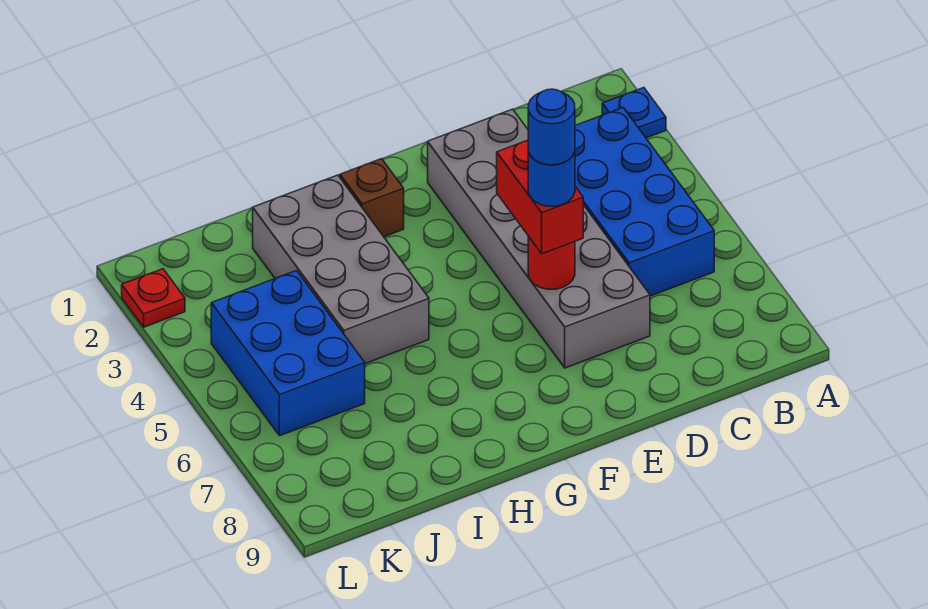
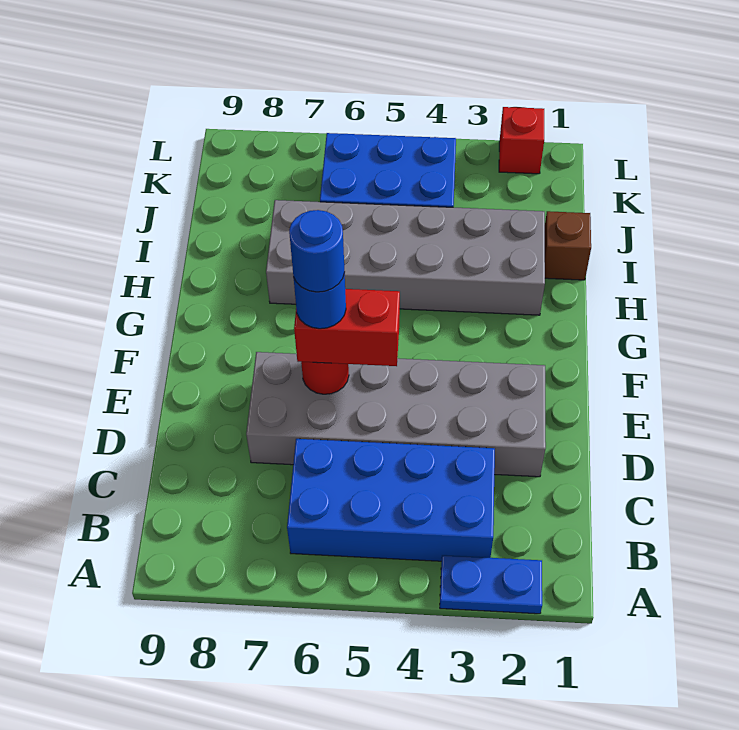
blue 1x1 plate [602,88,666,138] -> blue 1x2 plate [440,555,542,614]
brown 1x1 brick [340,159,404,237] -> brown 1x1 brick moved to [545,211,591,280]
grey 2x4 brick [253,175,429,363] -> grey 2x6 brick [266,200,545,315]
red 1x1 plate [122,269,185,327] -> red 1x1 brick [499,107,544,174]

